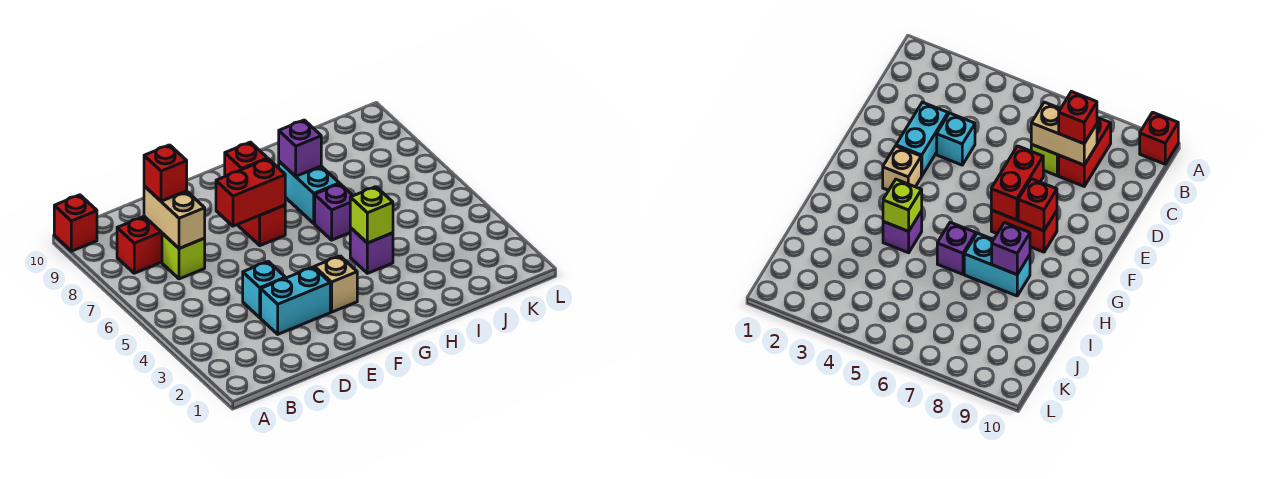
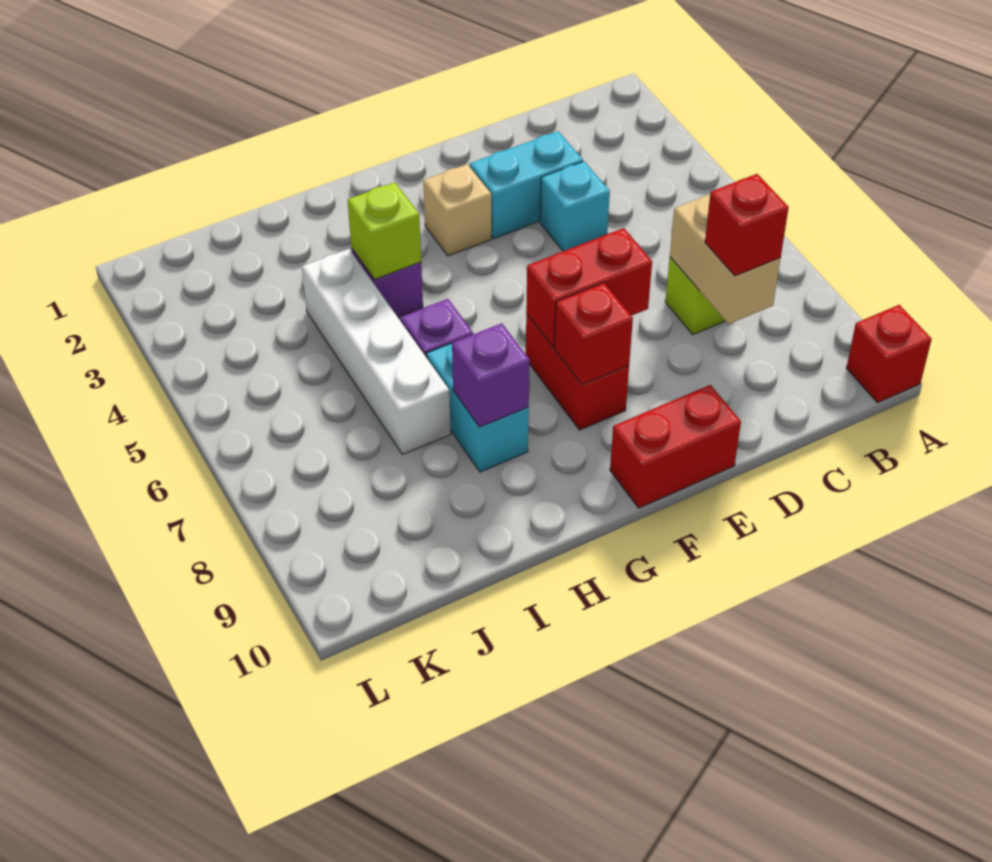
red 1x2 brick [117,216,162,273] -> red 1x2 brick moved to [610,385,741,508]
none -> white 1x4 brick [302,249,451,454]

